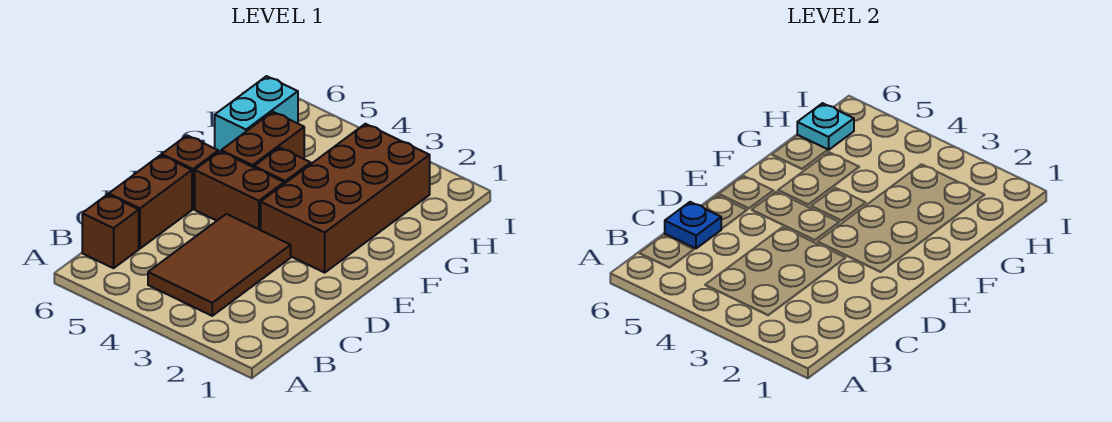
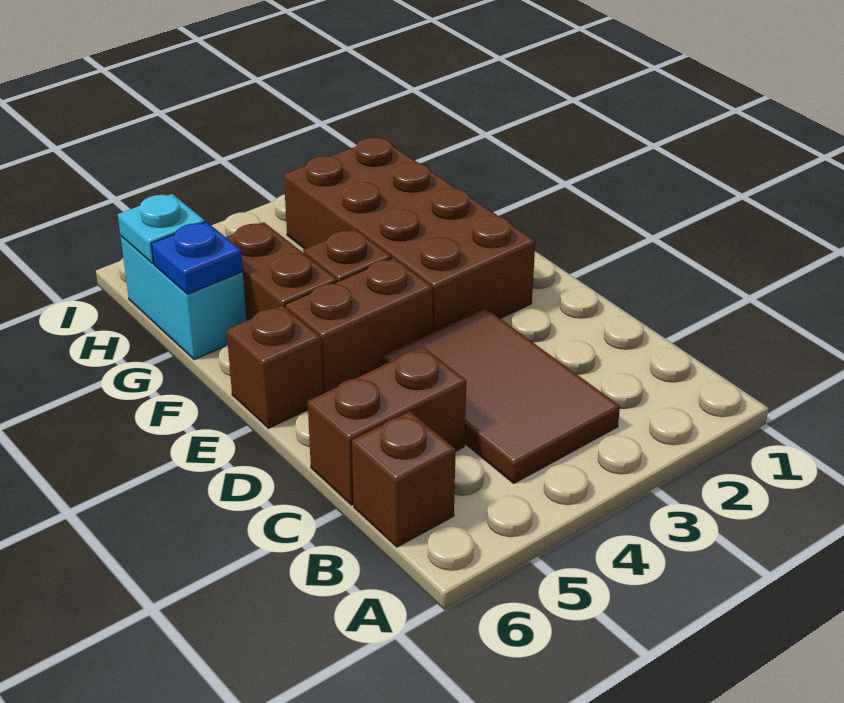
brown 1x2 brick [109,155,192,248] -> brown 1x2 brick turned to [308,347,466,505]
blue 1x1 plate [665,202,721,248] -> blue 1x1 plate moved to [151,222,243,294]

